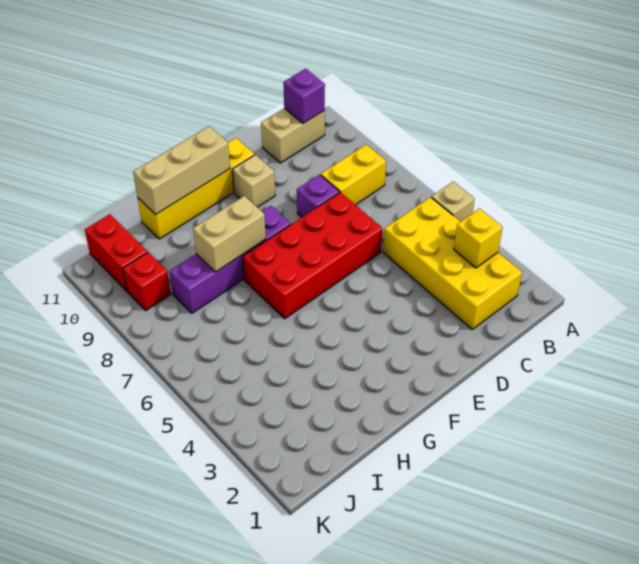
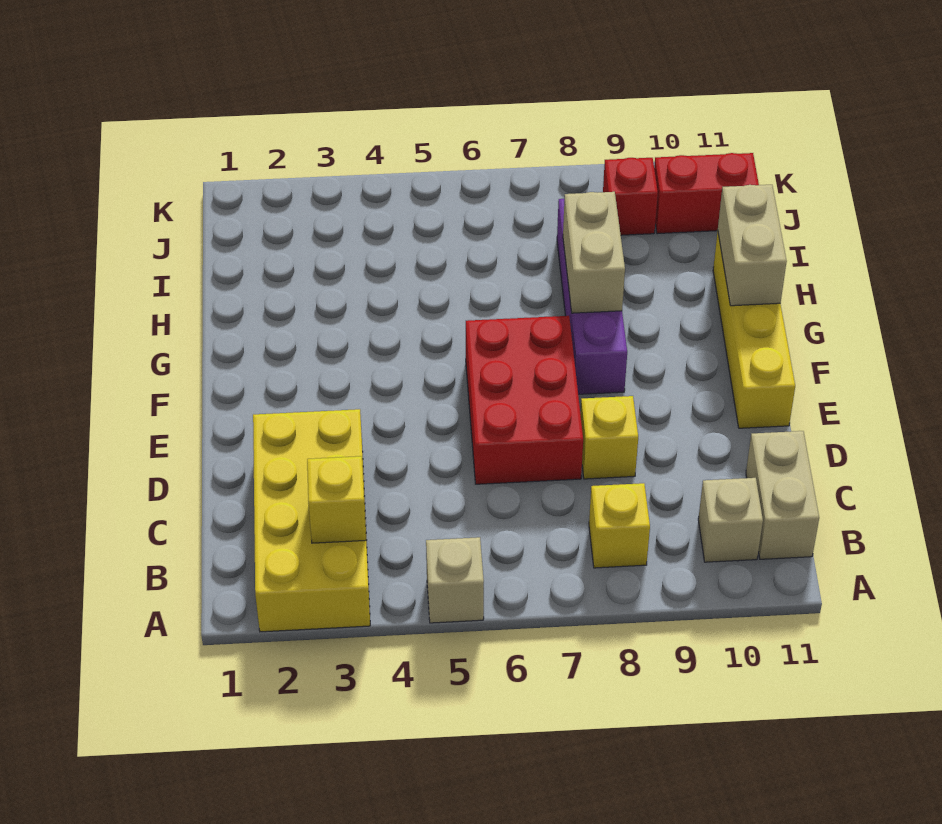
yellow 2x4 brick [383,197,522,329] -> yellow 2x4 brick turned to [253,409,370,632]
yellow 1x2 brick [321,145,386,205] -> yellow 1x1 brick [589,483,650,568]
purple 1x1 brick [283,69,325,123] -> none
red 2x4 brick [243,192,382,319] -> red 2x3 brick [466,316,583,484]
purple 1x1 brick [297,175,339,217] -> yellow 1x1 brick [581,396,638,479]
tan 1x1 brick [232,155,275,207] -> tan 1x1 brick moved to [698,478,763,562]
tan 1x3 brick [133,126,230,214] -> tan 1x2 brick [718,185,787,306]

